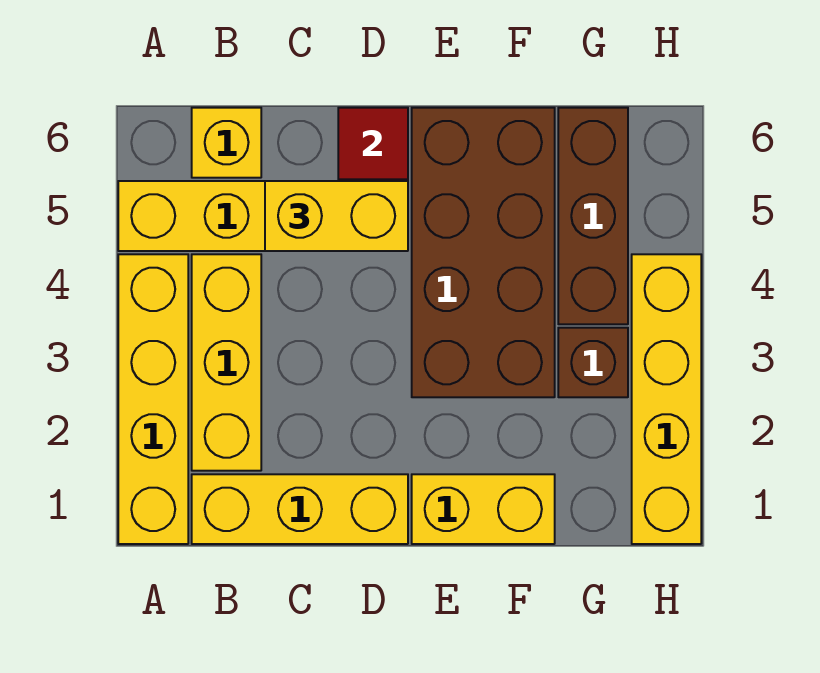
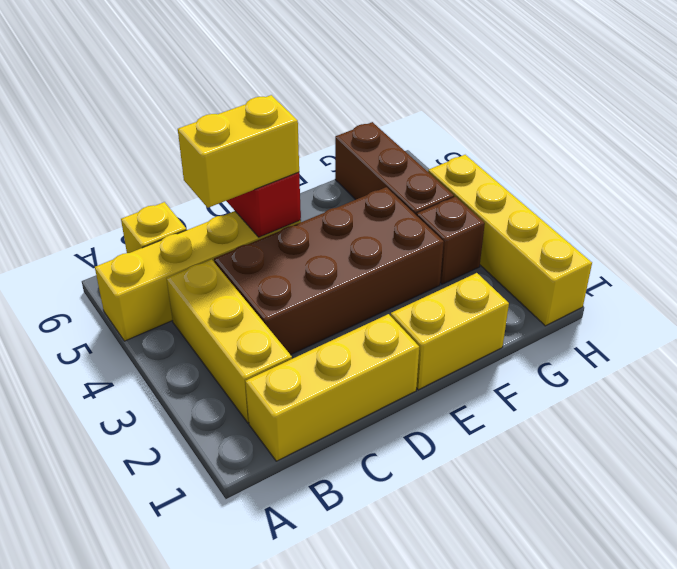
yellow 1x4 brick [118,254,188,544] -> none
brown 2x4 brick [412,108,555,397] -> brown 2x4 brick turned to [214,187,444,355]

